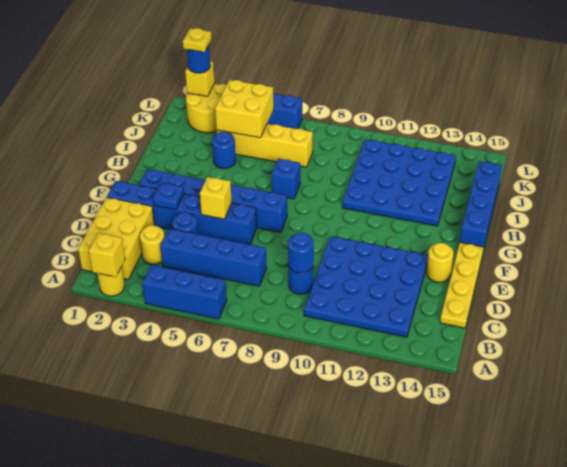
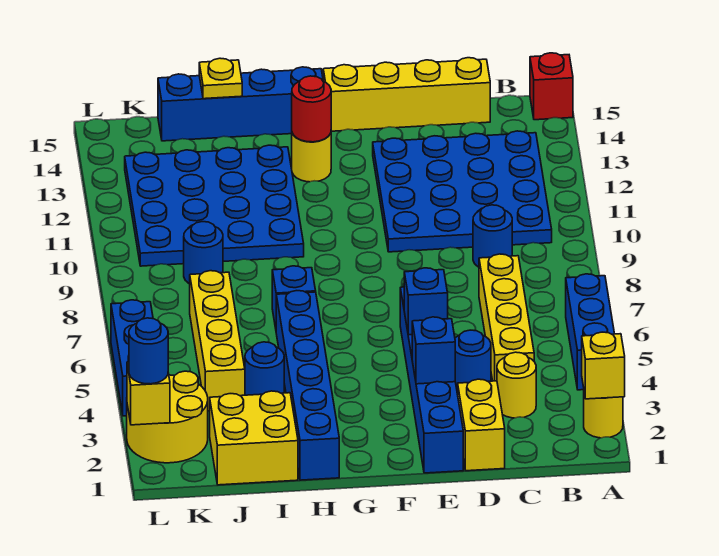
none -> red 1x1 brick [530,53,573,120]
yellow 2x3 brick [78,197,154,279] -> yellow 1x2 brick [458,379,505,471]
blue 1x4 brick [161,229,267,286] -> yellow 1x4 brick [479,254,534,381]
blue 1x1 round brick [288,233,314,273] -> blue 1x1 round brick moved to [184,222,223,284]
yellow 1x4 plate [440,243,484,328] -> yellow 1x4 brick [323,58,490,131]
blue 1x1 plate [153,183,184,210] -> blue 1x1 brick [412,317,455,384]
yellow 1x1 brick [200,177,232,219] -> blue 1x1 brick [404,268,448,335]
yellow 1x1 round brick [427,243,454,282] -> yellow 1x1 round brick moved to [292,133,331,182]
blue 1x6 brick [139,169,287,232] -> blue 1x6 brick moved to [276,291,339,480]
none -> red 1x1 round brick [292,76,331,142]
yellow 2x2 brick [215,80,274,138] -> yellow 2x2 brick moved to [210,391,298,485]
yellow 1x1 plate [183,28,212,52] -> yellow 1x1 plate moved to [199,58,242,99]

